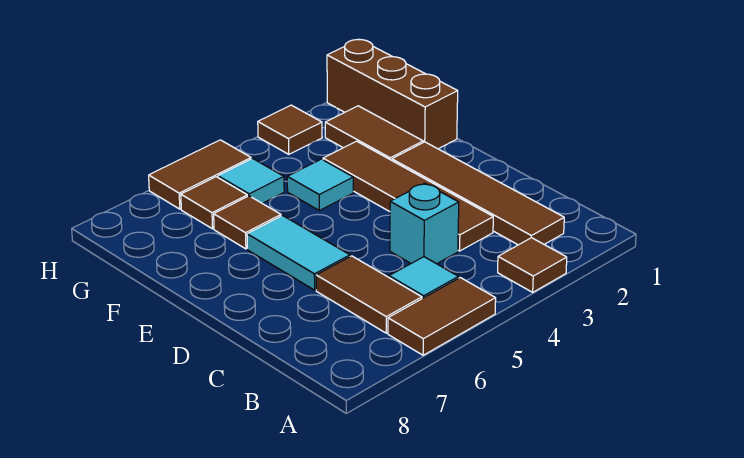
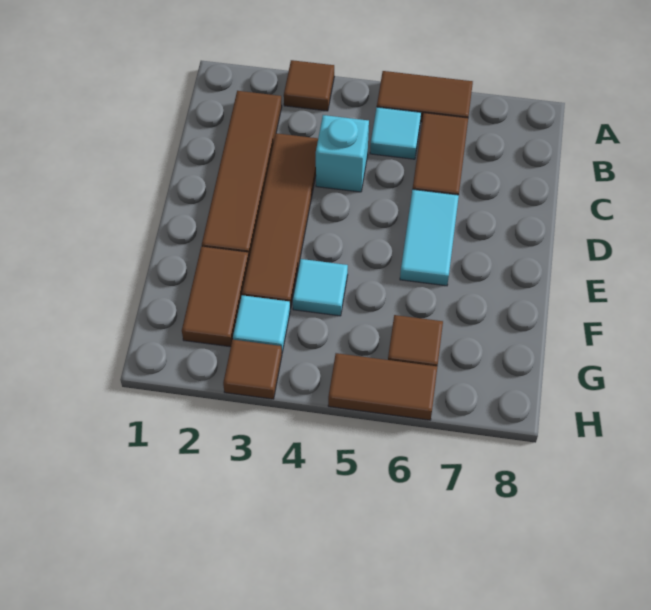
brown 1x3 brick [327,39,458,149] -> none
brown 1x1 tile [214,196,281,249] -> none
cyan 1x1 tile [218,158,284,203] -> cyan 1x1 tile moved to [233,295,290,352]

